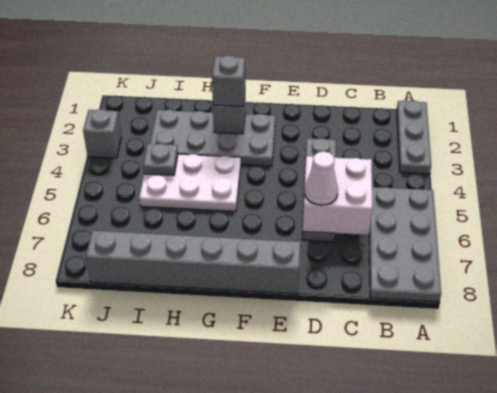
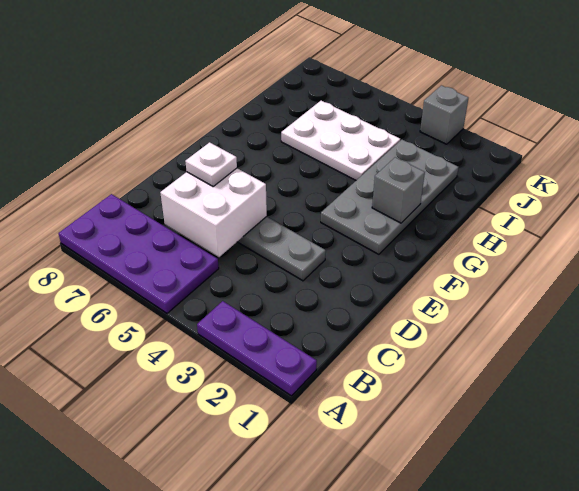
grey 1x3 plate [397,100,431,174] -> purple 1x3 plate [197,301,317,396]
grey 2x4 plate [369,187,441,302] -> purple 2x4 plate [59,194,219,313]
white 1x1 cone [305,152,338,205] -> white 1x1 plate [185,142,237,186]
grey 1x6 brick [86,230,301,294] -> none
grey 1x1 brick [212,55,245,106] -> none
white 2x3 plate [139,154,241,211] -> white 2x3 plate turned to [281,101,400,180]
grey 1x1 plate [143,144,178,175] -> none

